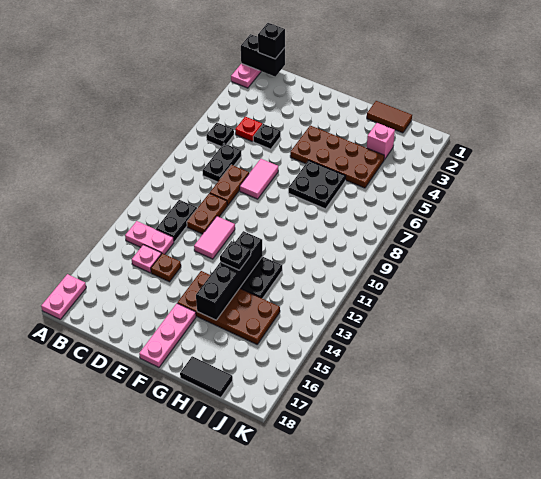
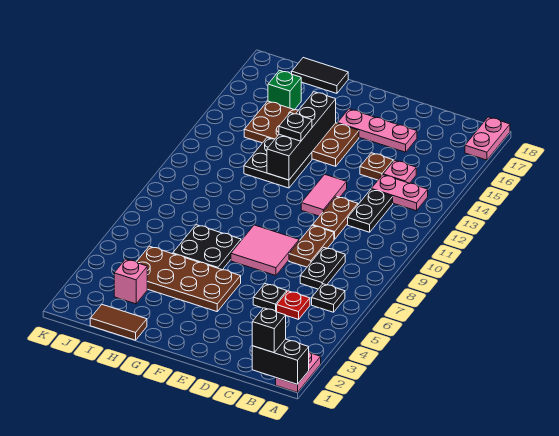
pink 1x2 tile [240,159,278,199] -> pink 2x2 tile [231,225,299,275]
pink 1x3 plate [139,304,196,367] -> pink 1x3 plate turned to [337,109,417,152]
none -> green 1x1 brick [268,70,302,110]

